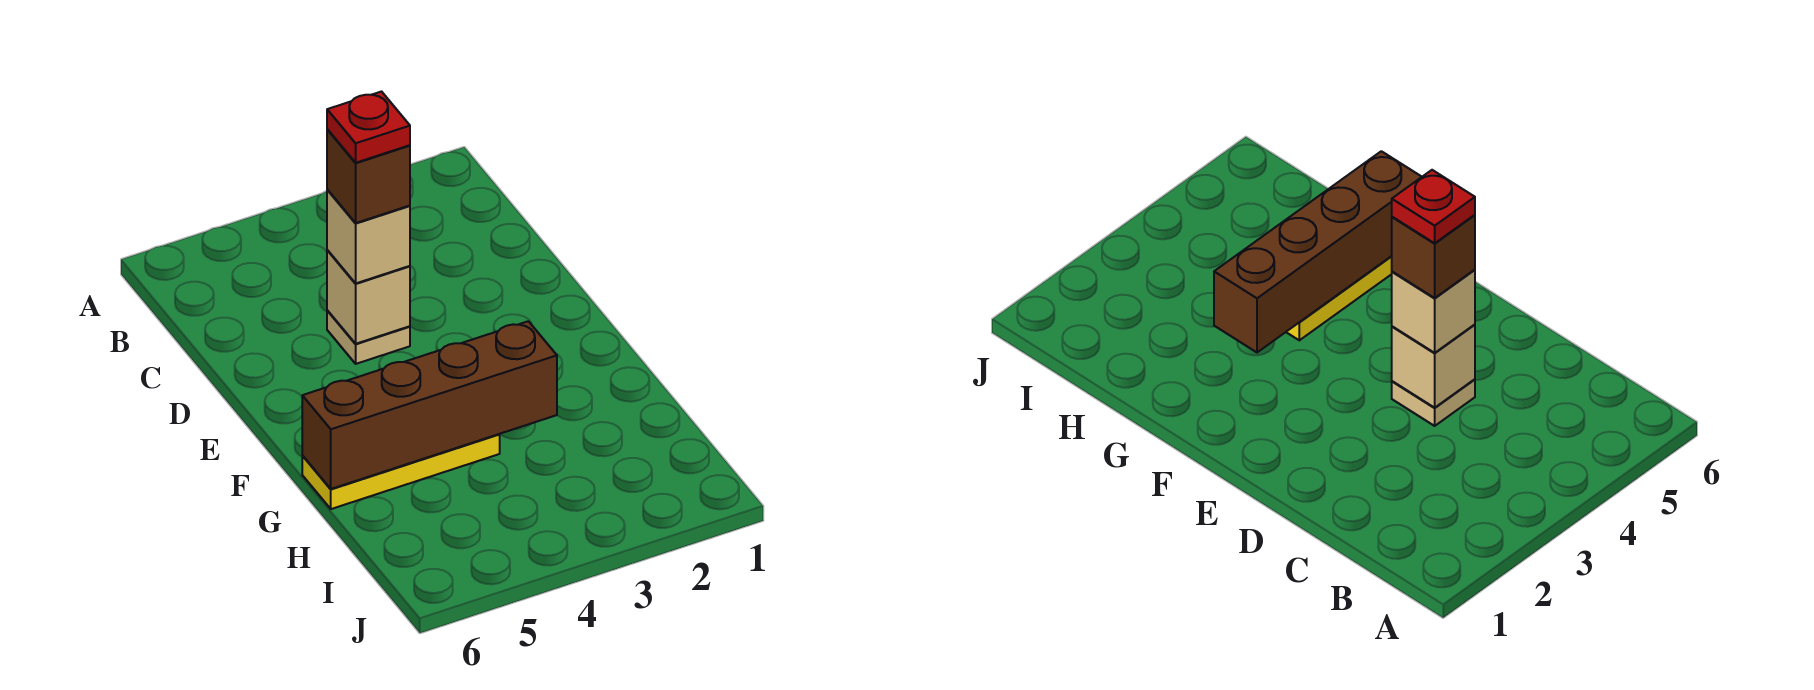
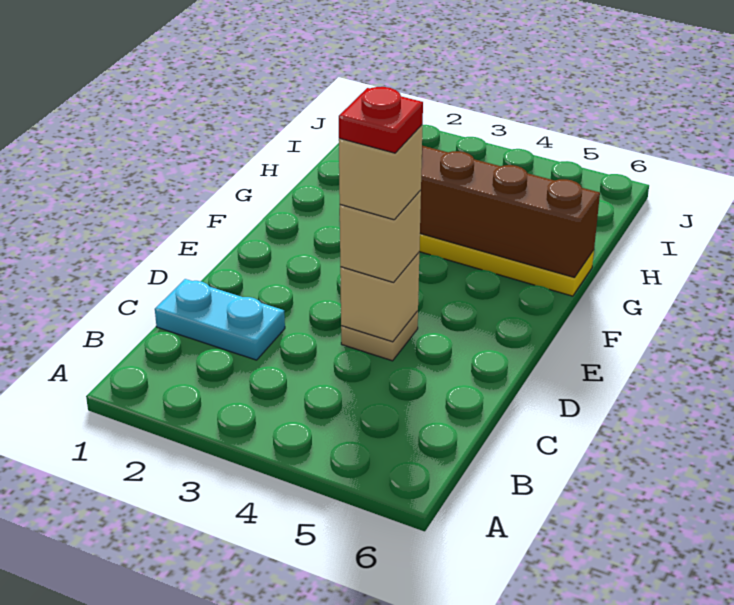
none -> cyan 1x2 plate [155,279,285,360]
brown 1x1 brick [327,130,410,223] -> tan 1x1 brick [339,125,423,220]

